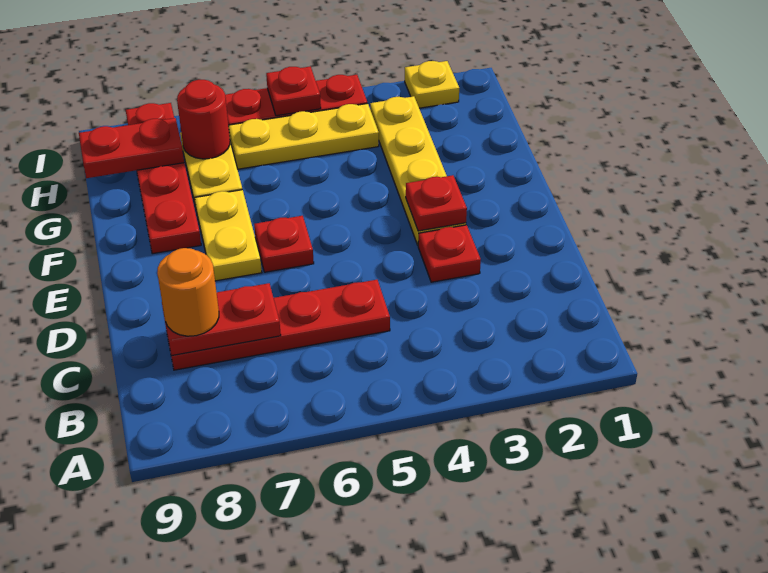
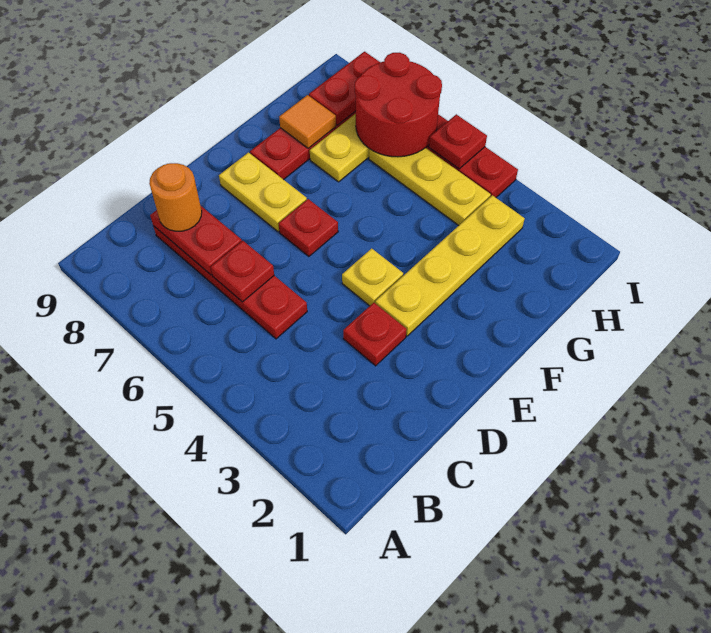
red 1x1 plate [406,175,467,231] -> red 1x1 plate moved to [211,241,274,302]
yellow 1x2 plate [195,190,262,281] -> yellow 1x2 plate turned to [219,153,307,232]
none -> orange 1x1 tile [279,95,336,148]
red 1x1 round brick [177,80,230,159] -> red 2x2 round brick [355,53,442,157]
red 1x2 plate [79,118,184,178] -> red 1x2 plate turned to [309,52,380,125]
yellow 1x1 plate [405,61,459,108] -> yellow 1x1 plate moved to [342,248,403,306]

